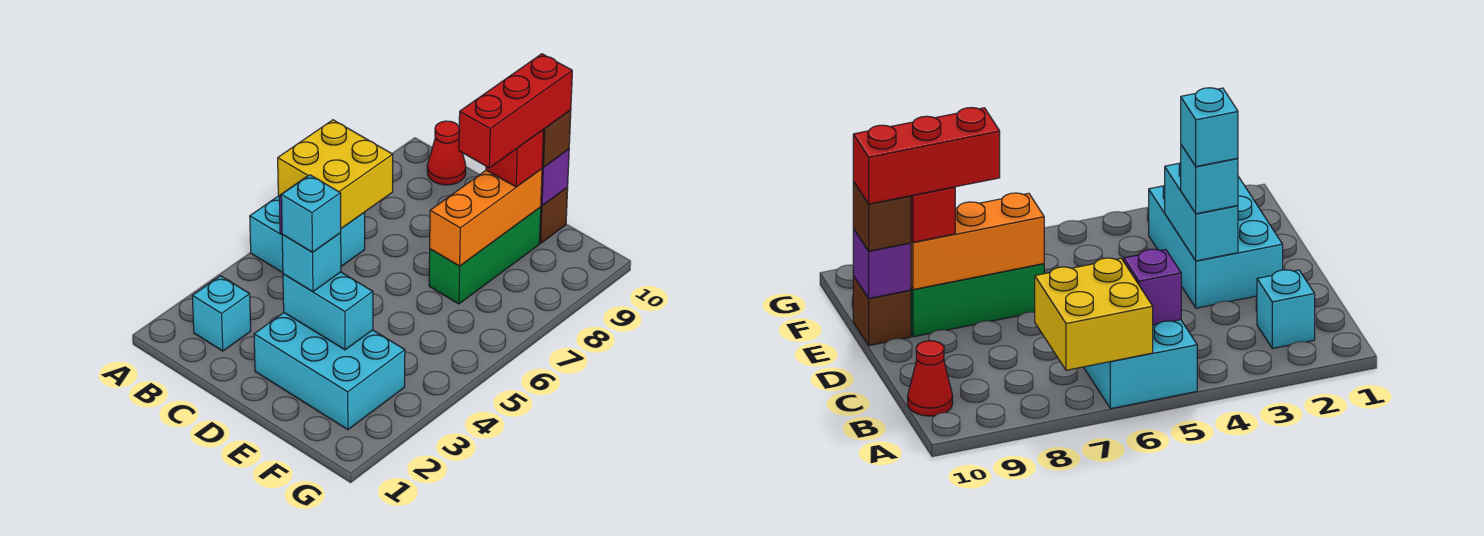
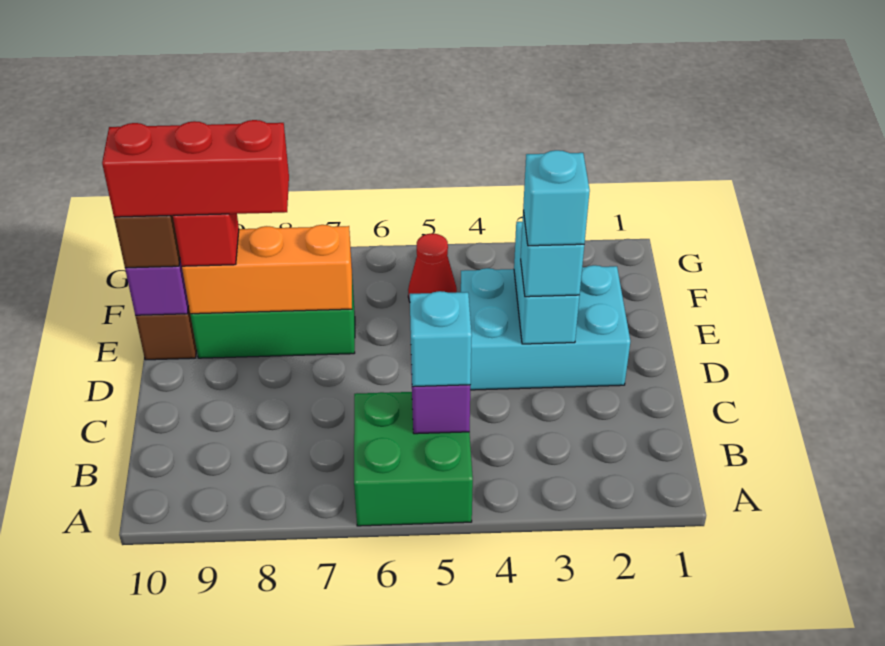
cyan 2x2 brick [250,196,365,273] -> green 2x2 brick [354,392,473,526]
yellow 2x2 brick [278,120,393,228] -> none
cyan 1x1 brick [192,276,251,351] -> cyan 1x1 brick moved to [410,291,472,387]
red 1x1 cone [427,121,466,185] -> red 1x1 cone moved to [408,233,457,302]
cyan 2x3 brick [254,313,405,430] -> cyan 2x3 brick turned to [461,265,630,390]

